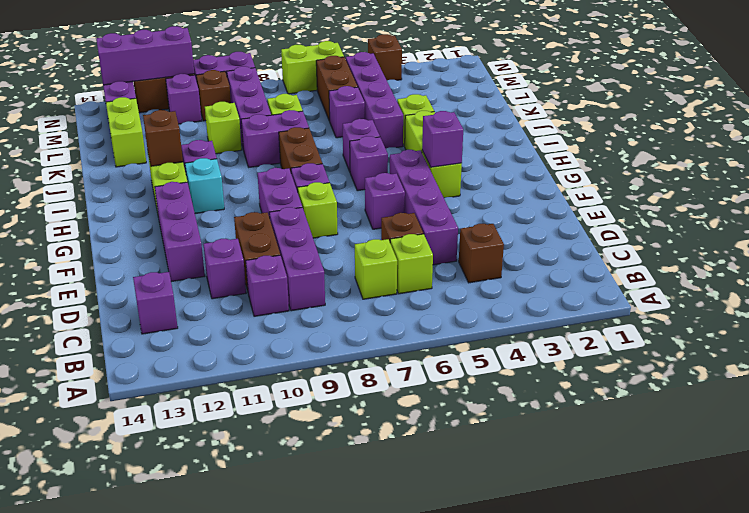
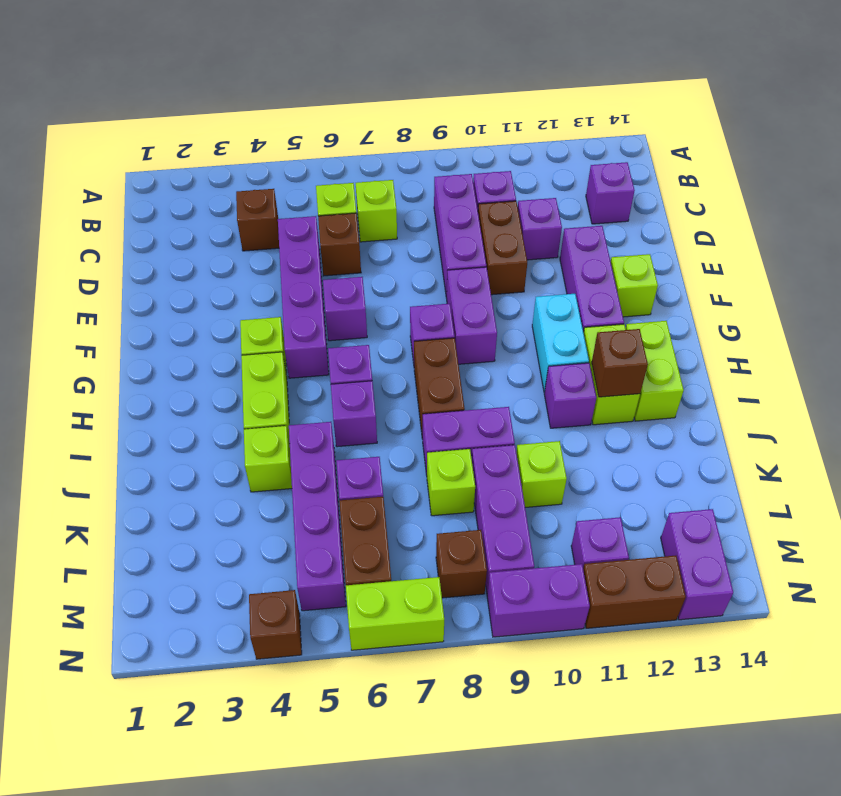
lime 1x1 brick [298,182,338,238] -> lime 1x1 brick moved to [611,254,658,317]
purple 1x1 brick [422,111,463,167] -> none
cyan 1x1 brick [185,158,224,214] -> cyan 1x2 brick [532,294,589,392]
lime 1x2 brick [106,97,146,167] -> lime 1x2 brick moved to [626,321,684,421]
brown 1x1 brick [196,70,231,121] -> brown 1x1 brick moved to [436,530,487,598]
purple 1x3 brick [96,26,194,85] -> none

